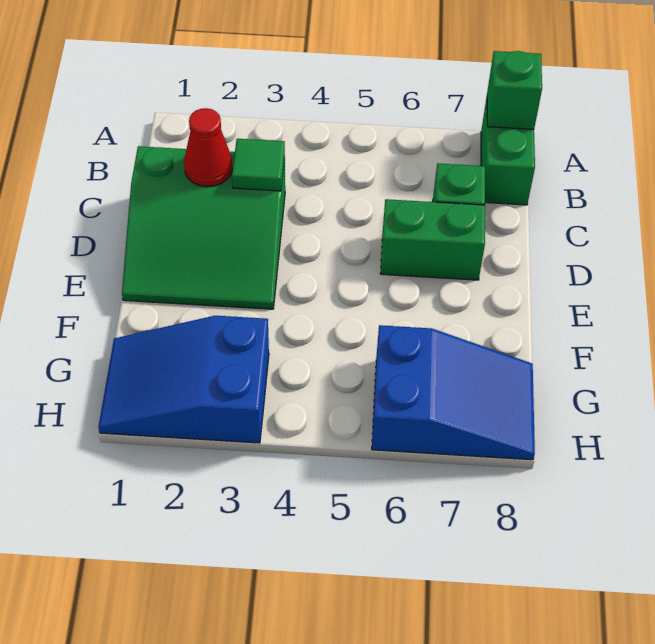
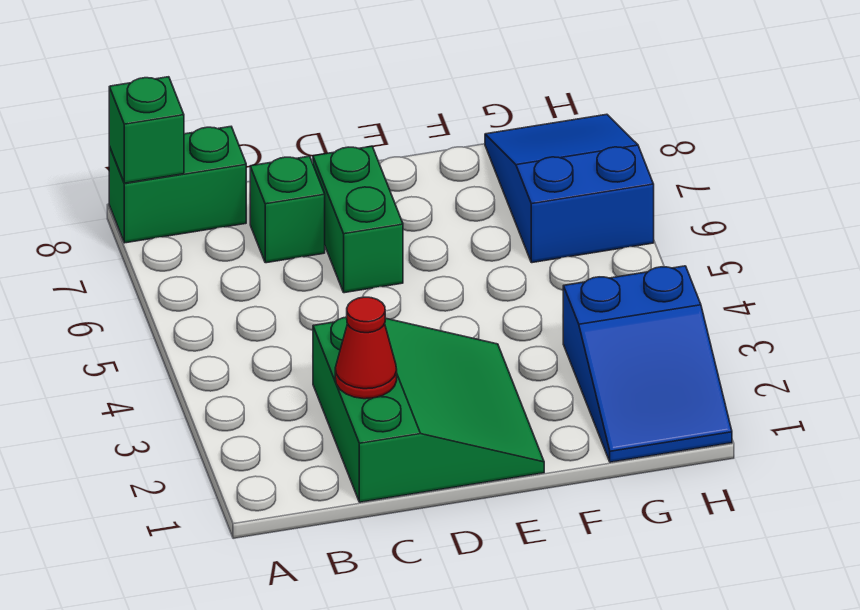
green 1x1 tile [232,139,285,191] -> none

